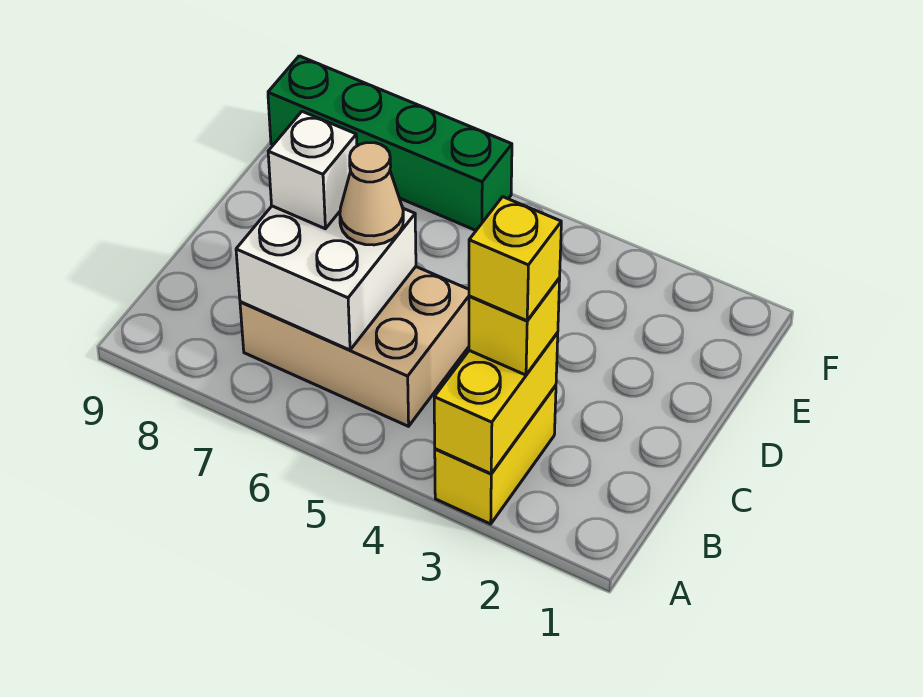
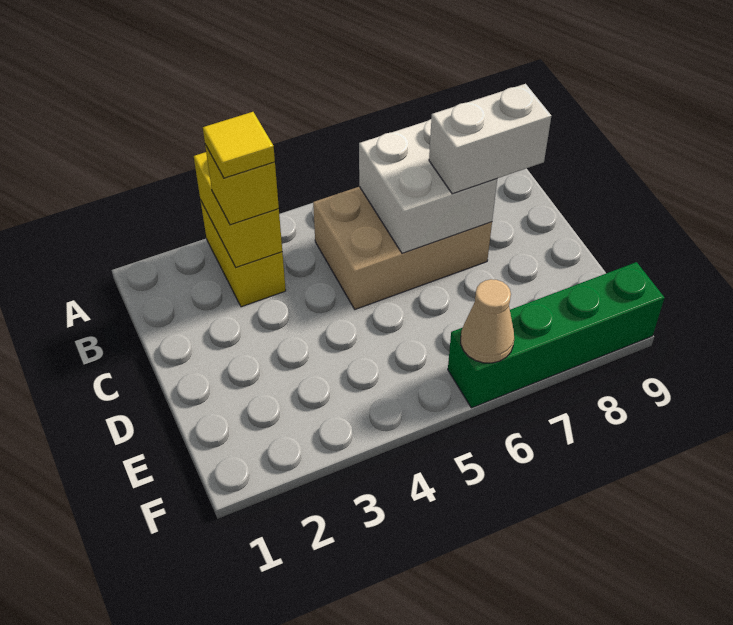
yellow 1x1 brick [469,197,561,321] -> yellow 1x1 tile [203,112,275,178]
tan 1x1 cone [340,143,403,245] -> tan 1x1 cone moved to [461,279,514,363]
white 1x1 brick [268,111,357,229] -> white 1x2 brick [429,84,551,194]

